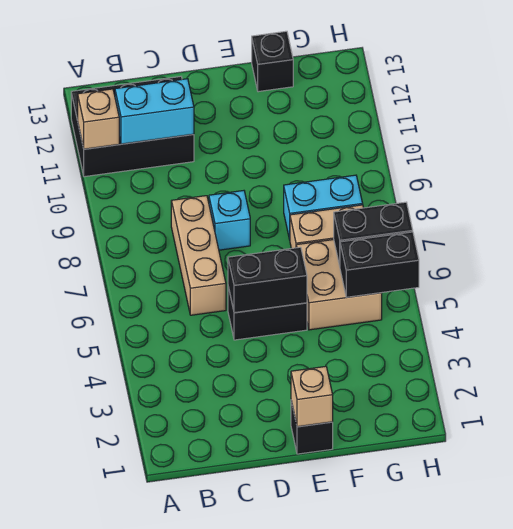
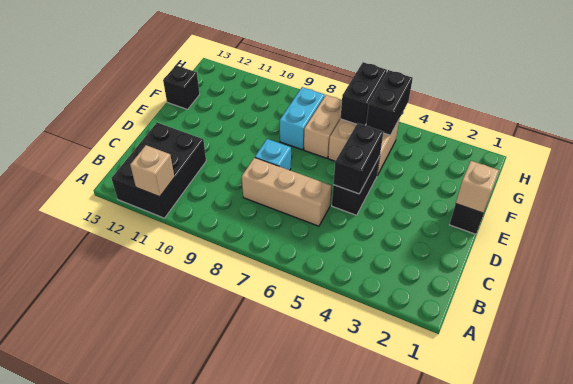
cyan 1x2 brick [115,79,194,144] -> none

